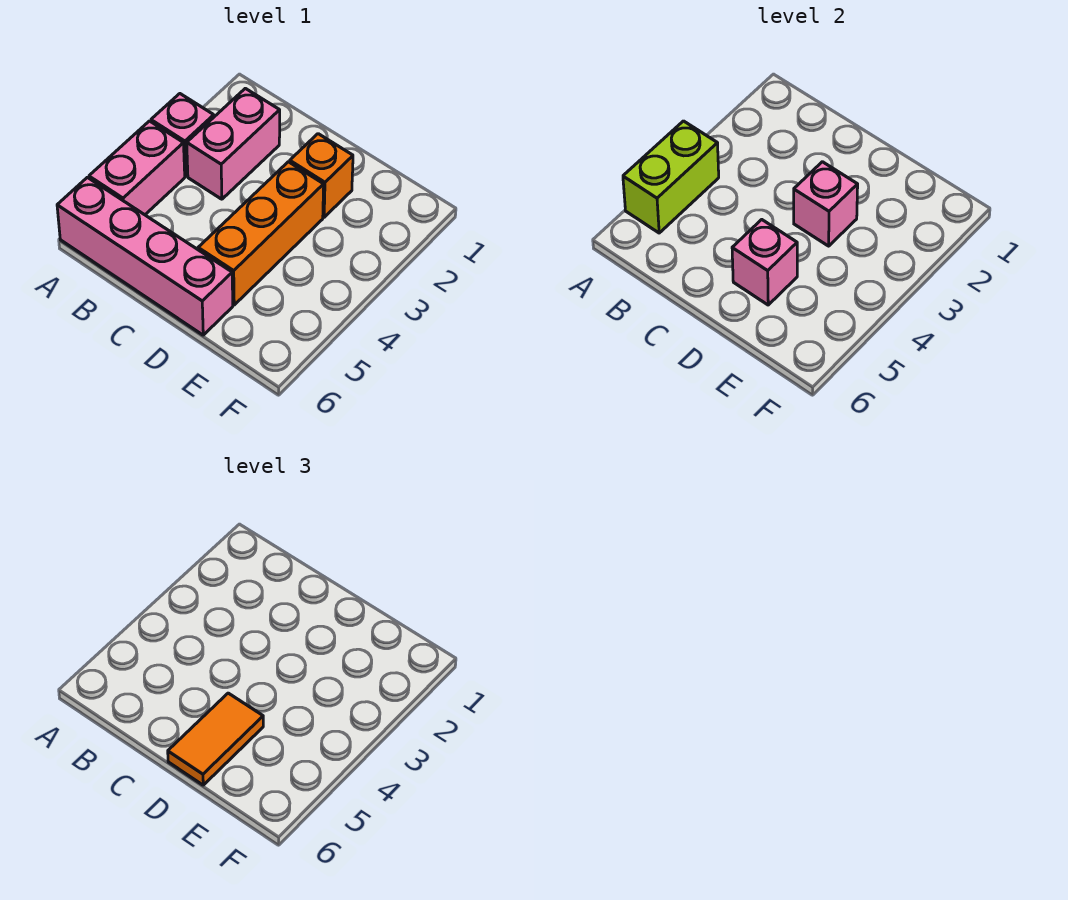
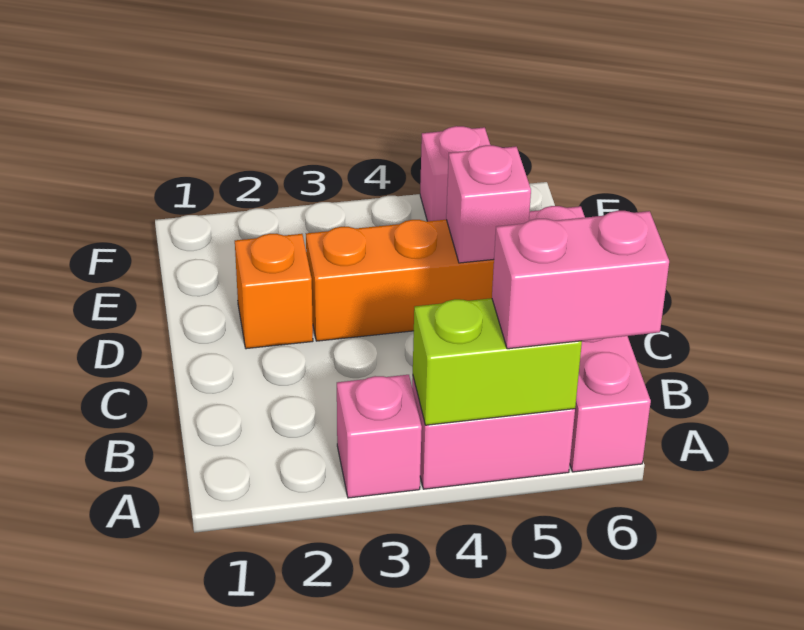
pink 1x2 brick [187,88,280,199] -> pink 1x2 brick moved to [492,211,669,349]
pink 1x1 brick [794,162,858,246] -> pink 1x1 brick moved to [420,126,490,221]
orange 1x2 tile [168,693,263,785] -> none

